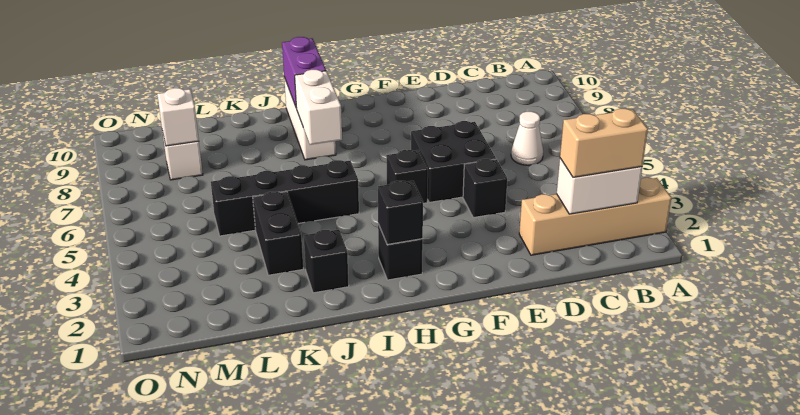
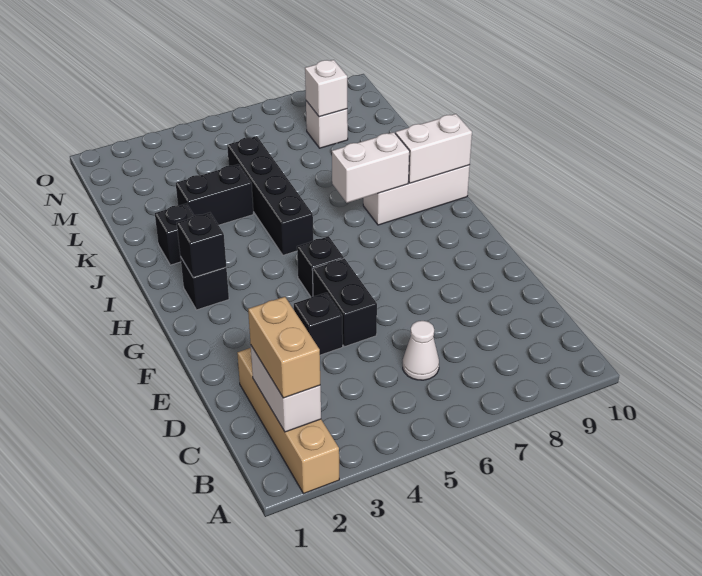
black 2x2 brick [411,121,496,202] -> black 1x2 brick [312,258,377,347]
purple 1x2 brick [282,37,326,107] -> white 1x2 brick [395,114,472,183]

